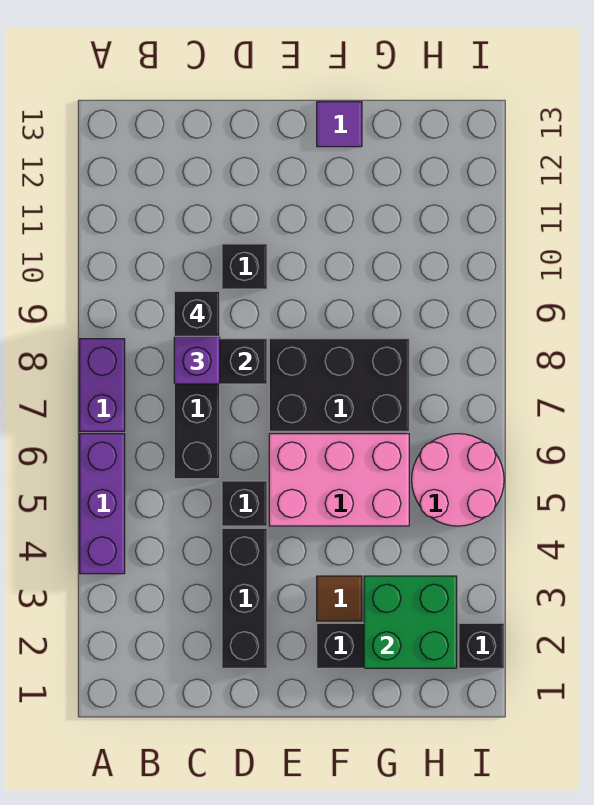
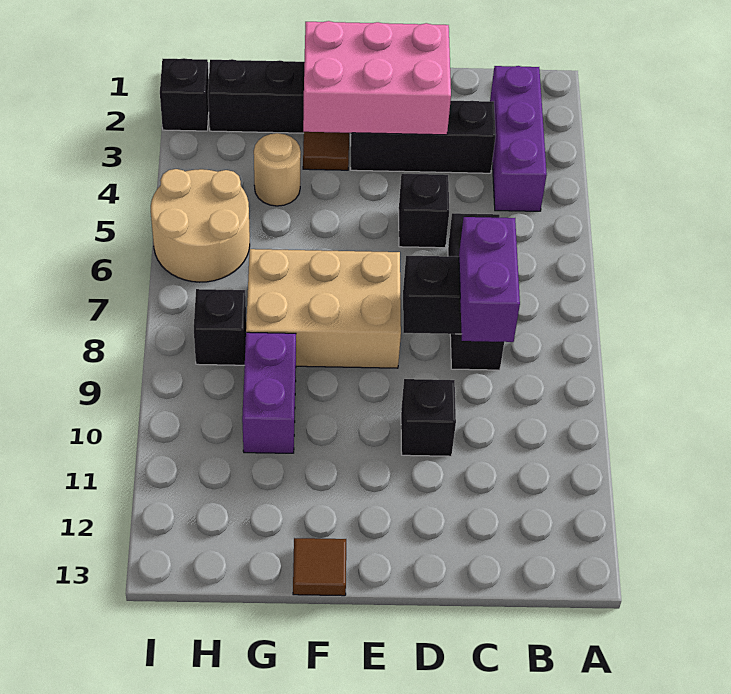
purple 1x3 brick [80,434,125,574] -> purple 1x3 brick moved to [490,66,547,211]
purple 1x2 brick [80,339,125,431] -> purple 1x2 brick moved to [242,332,296,453]
black 1x1 brick [174,291,220,336] -> black 1x1 brick moved to [194,289,246,365]
black 1x3 brick [222,528,267,668] -> black 1x3 brick turned to [351,101,496,173]
pink 2x3 brick [269,434,409,526] -> pink 2x3 brick moved to [303,21,451,135]
black 2x3 brick [269,339,409,431] -> tan 2x3 brick [246,249,401,368]
purple 1x1 tile [317,102,362,147] -> brown 1x1 tile [293,538,346,596]
green 2x2 brick [364,576,457,668] -> none
none -> tan 1x1 round brick [254,133,301,206]
pink 2x2 round brick [412,434,504,526] -> tan 2x2 round brick [151,169,250,282]

